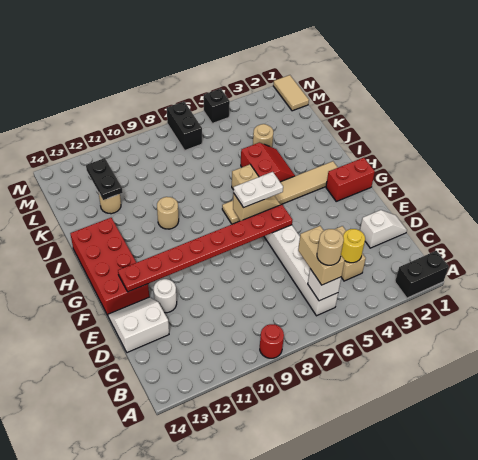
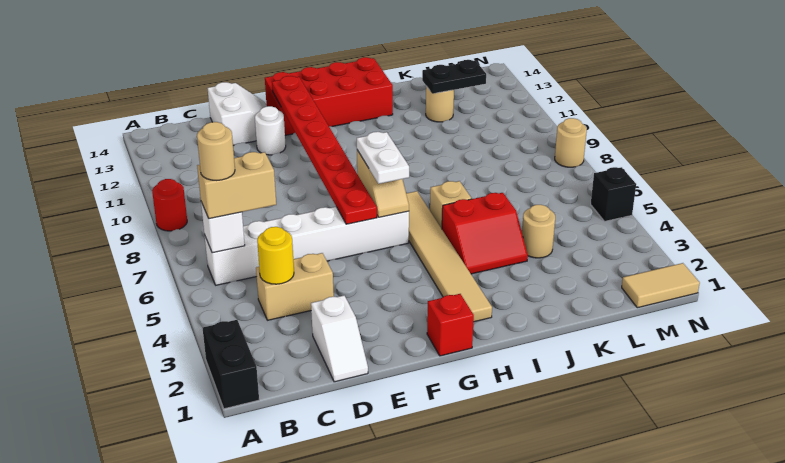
red 1x2 brick [326,158,375,201] -> red 1x1 brick [427,294,474,356]
tan 1x1 round brick [157,197,179,229] -> tan 1x1 round brick moved to [555,118,587,167]
black 1x2 brick [167,101,202,150] -> none

